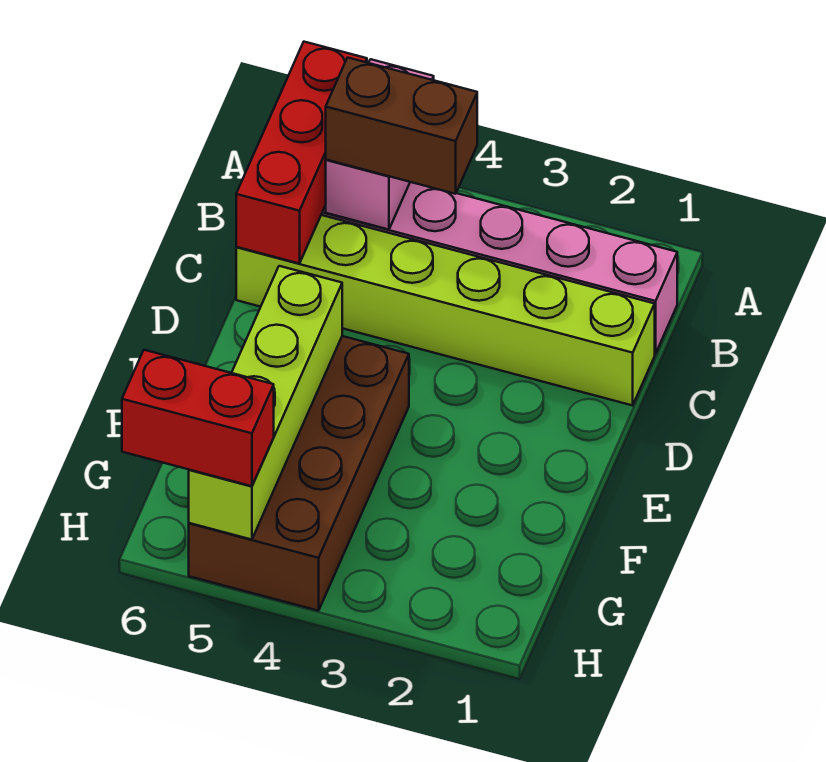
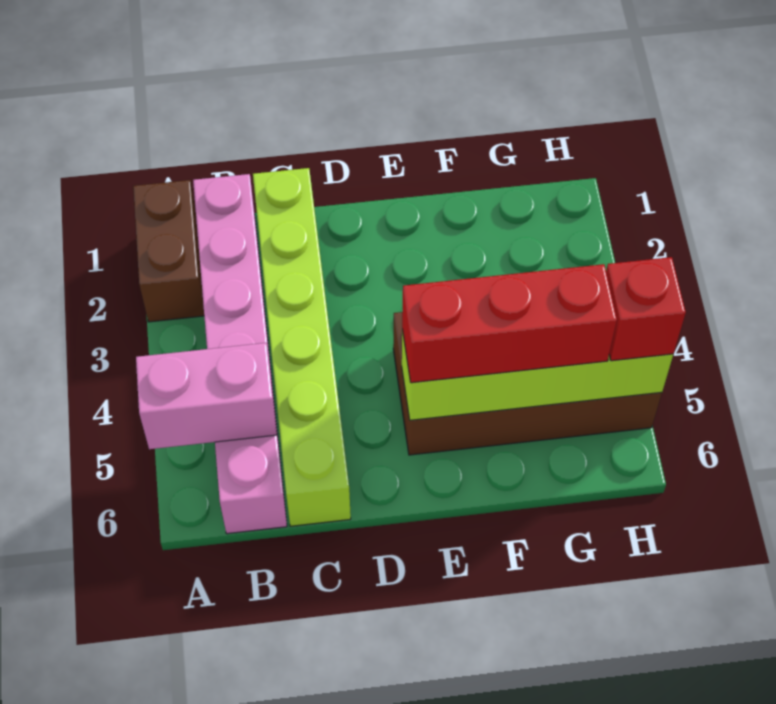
red 1x3 brick [236,42,367,263] -> red 1x3 brick moved to [402,264,617,383]
brown 1x2 brick [326,58,477,194] -> brown 1x2 brick moved to [133,180,204,322]
red 1x2 brick [122,350,274,486] -> red 1x1 brick [606,257,686,361]

